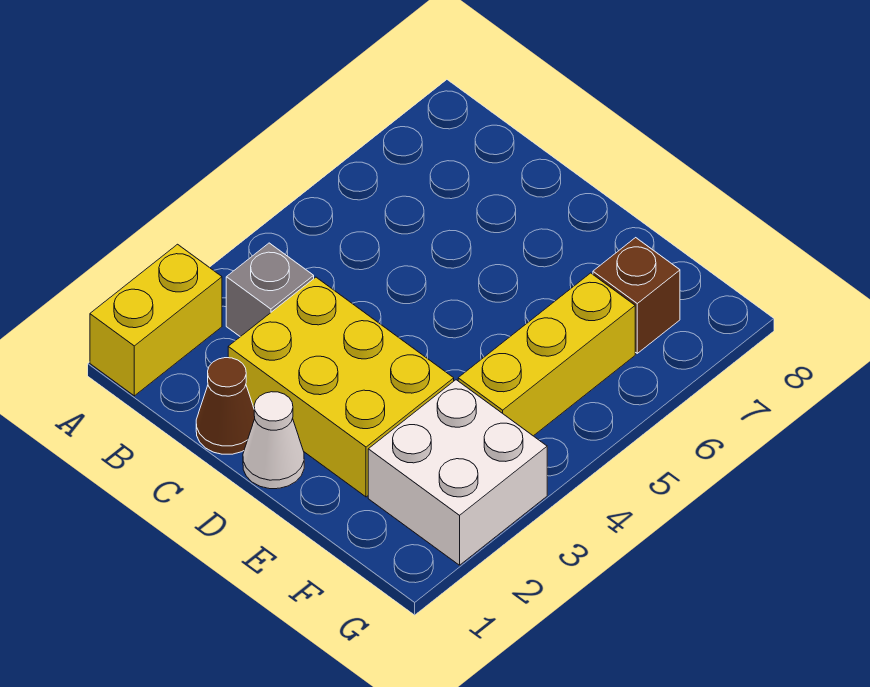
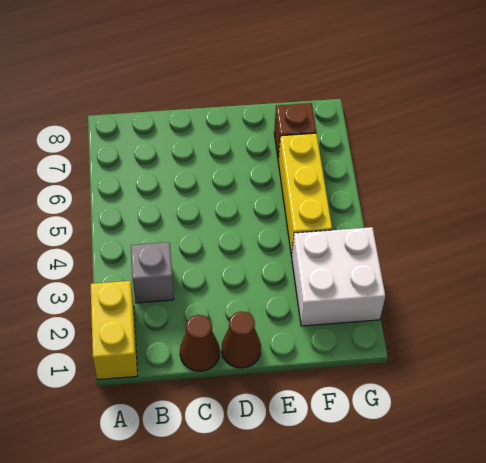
yellow 2x3 brick [228,277,454,497] -> none
white 1x1 cone [243,392,304,489] -> brown 1x1 cone [222,311,261,368]

